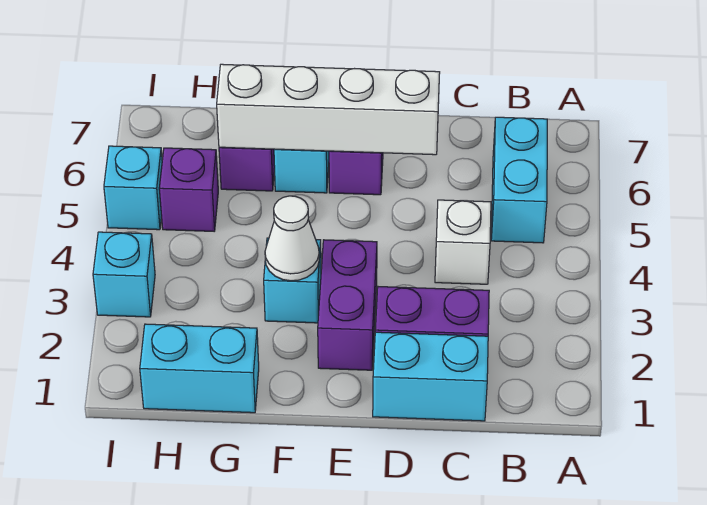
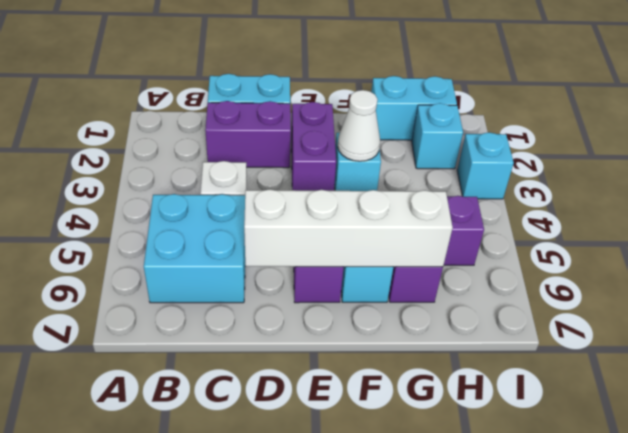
cyan 1x2 brick [491,117,547,243] -> cyan 2x2 brick [144,194,245,303]
cyan 1x1 brick [104,146,162,230] -> cyan 1x1 brick moved to [412,103,463,169]

